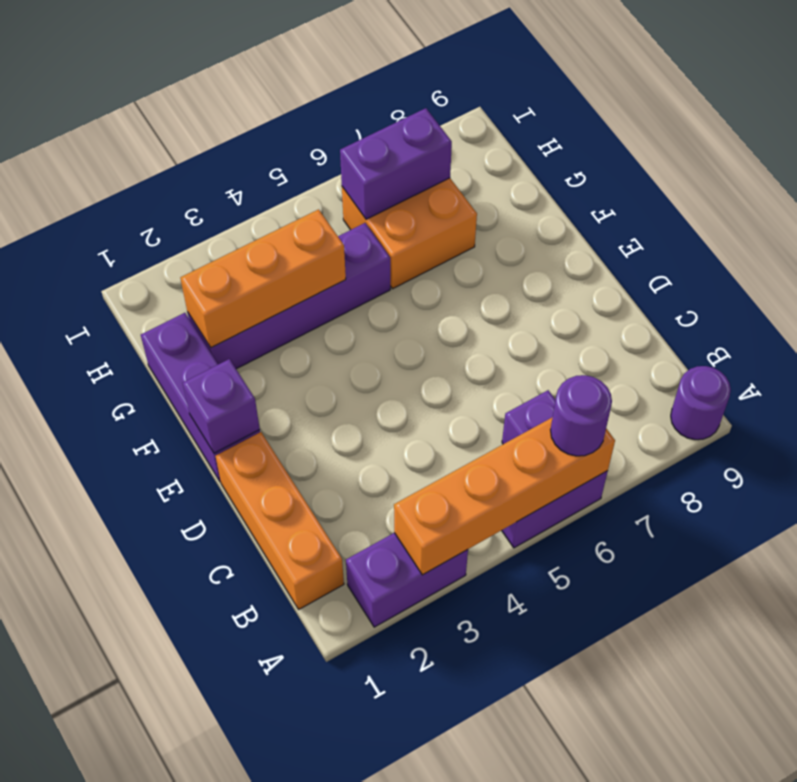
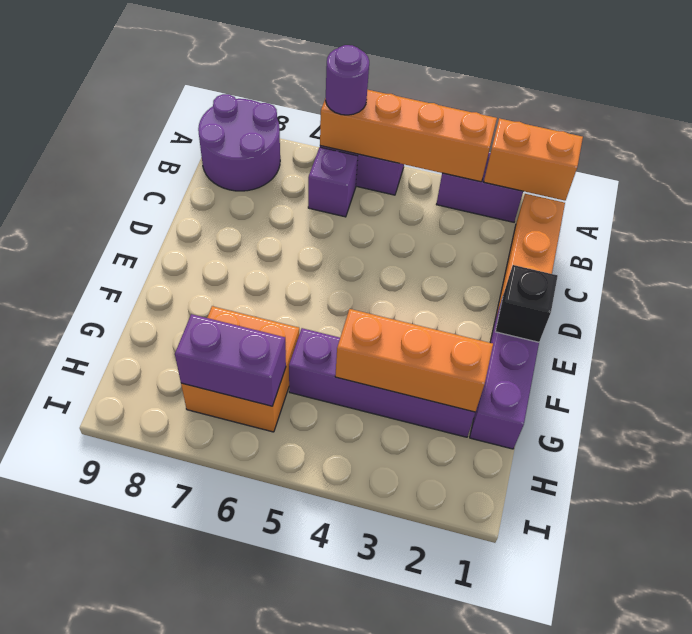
none -> orange 1x2 brick [484,118,583,201]
purple 1x1 round brick [671,366,731,440] -> purple 2x2 round brick [198,94,280,191]
purple 1x1 brick [183,359,260,453] -> black 1x1 brick [495,265,558,342]

